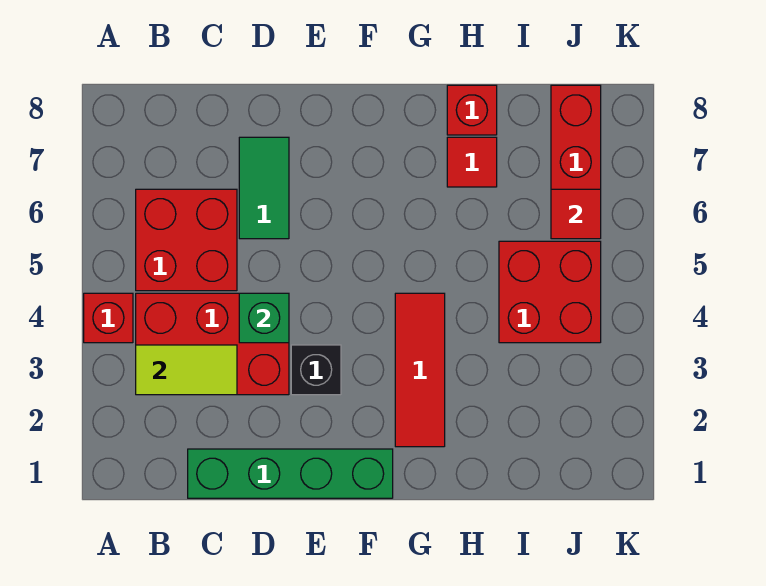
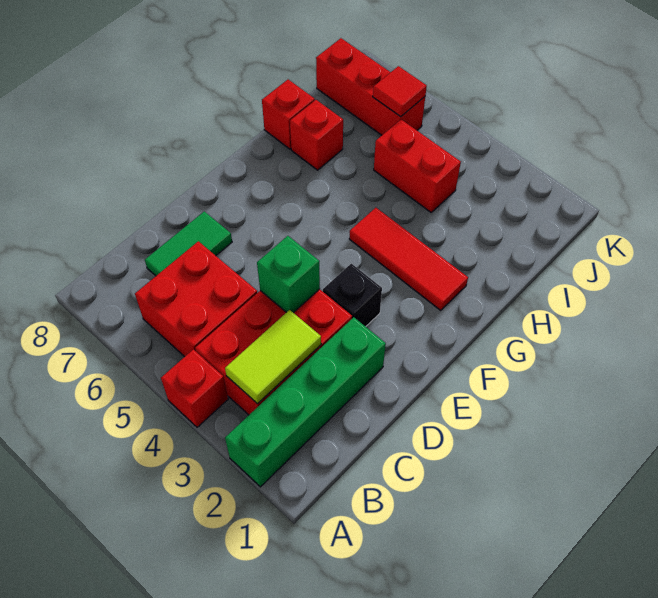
green 1x4 brick [188,449,393,498] -> green 1x4 brick moved to [225,317,386,487]
green 1x2 tile [239,137,289,239] -> green 1x2 tile turned to [145,211,232,276]
red 1x1 tile [447,137,497,187] -> red 1x1 brick [290,100,343,170]
red 2x2 brick [499,241,601,343] -> red 1x2 brick [374,120,461,212]

